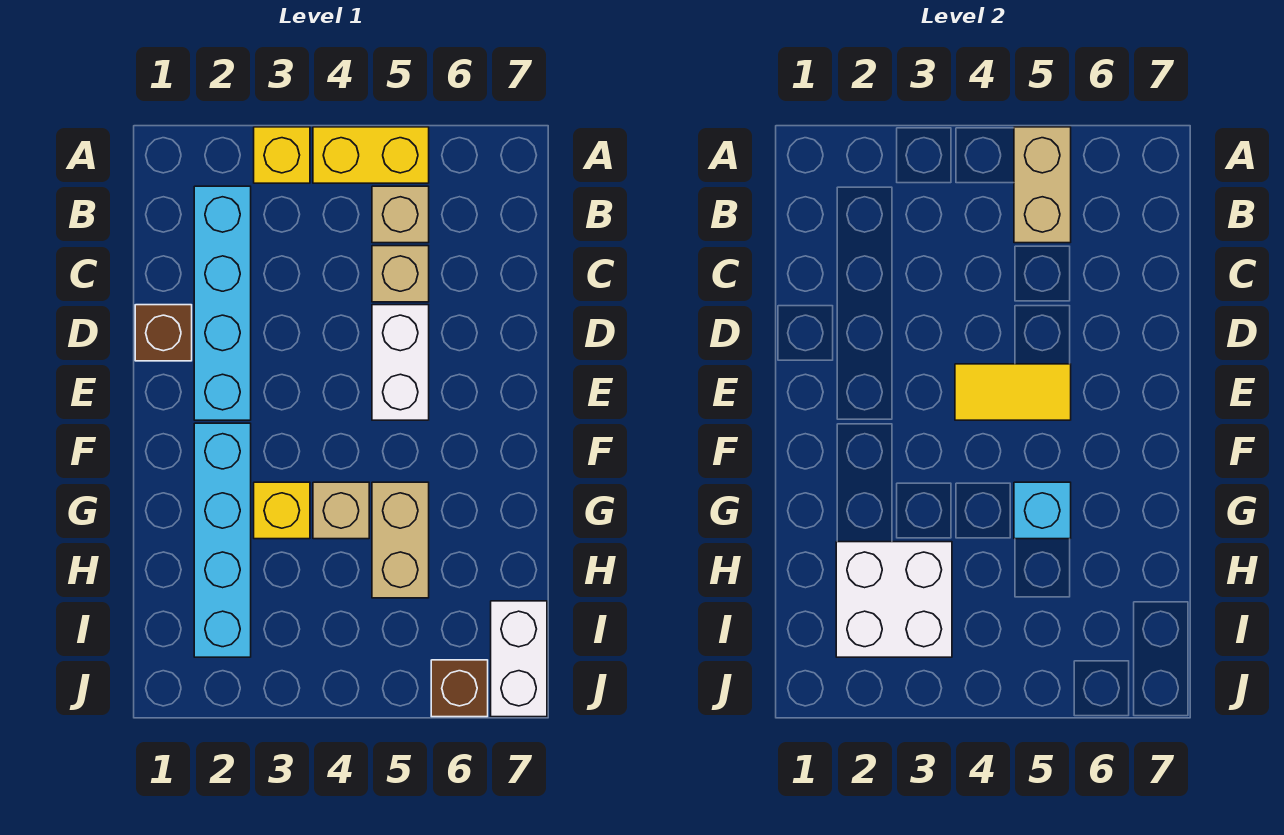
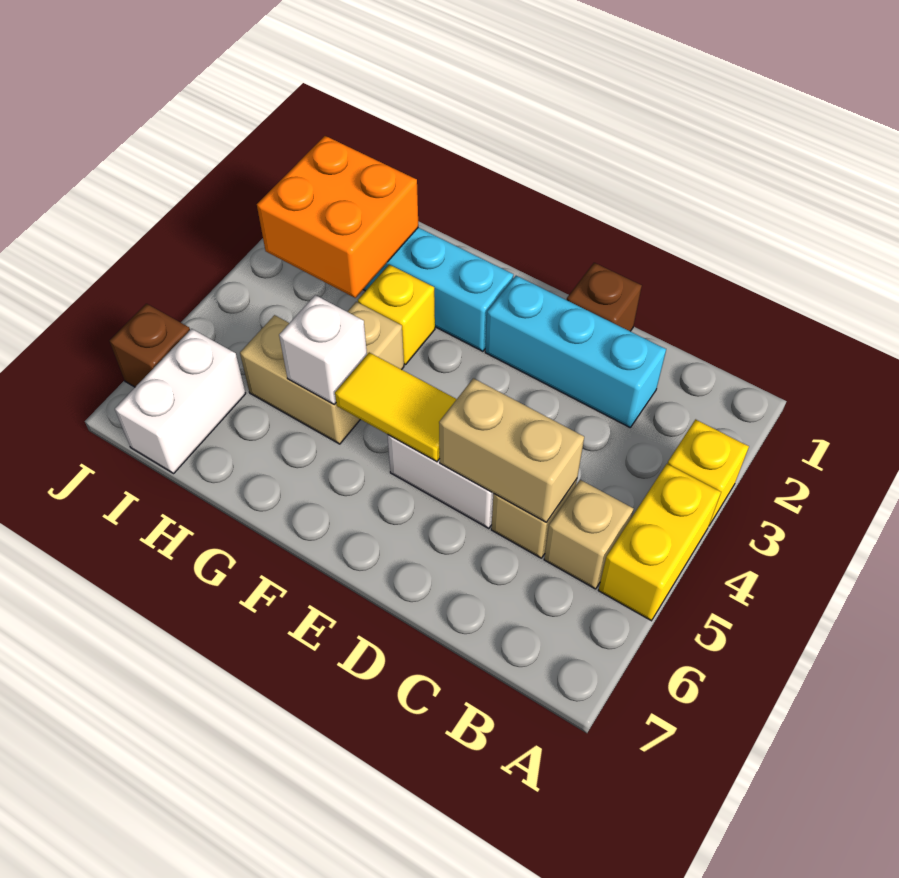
tan 1x2 brick [1014,127,1071,243] -> tan 1x2 brick moved to [439,378,584,522]
cyan 1x4 brick [194,186,251,420] -> cyan 1x3 brick [485,276,666,427]
yellow 1x2 tile [955,364,1071,420] -> yellow 1x2 tile turned to [335,352,457,462]
cyan 1x1 brick [1014,482,1071,539] -> white 1x1 brick [279,295,367,404]
white 2x2 brick [836,542,952,657] -> orange 2x2 brick [257,136,418,298]
white 1x2 brick [491,601,547,717] -> white 1x2 brick turned to [115,329,246,473]

